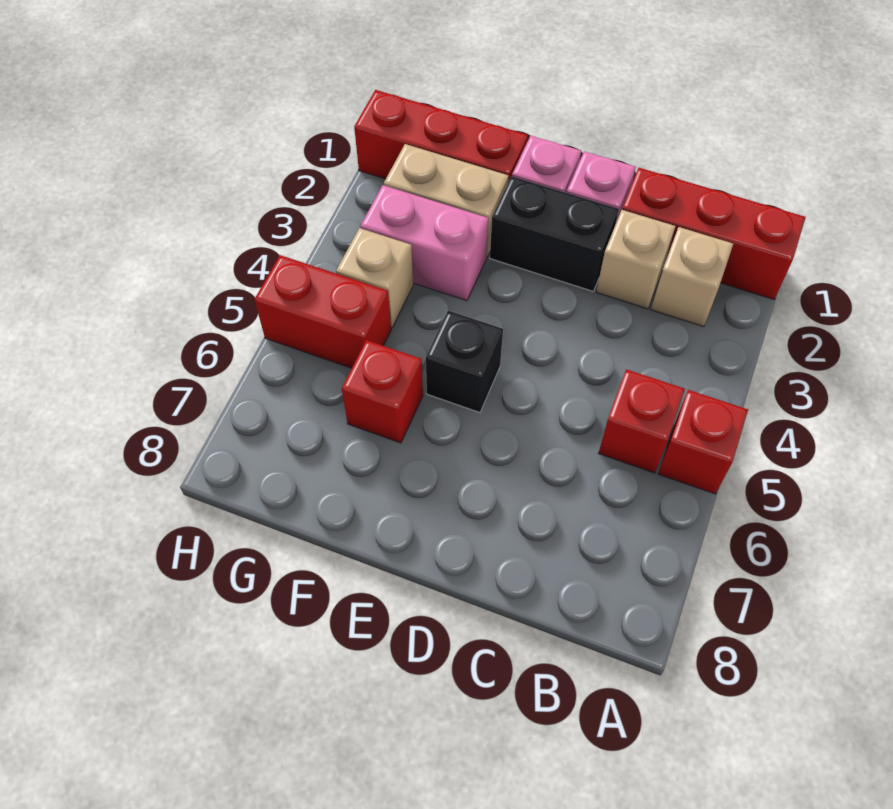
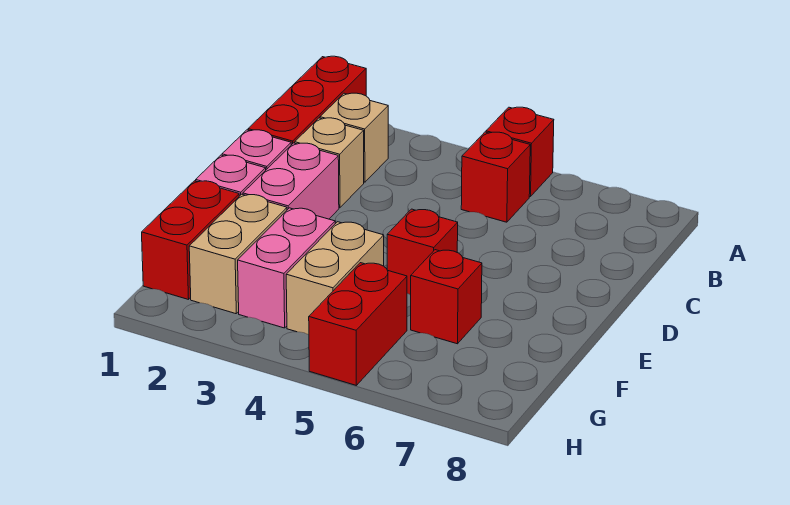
black 1x2 brick [490,176,619,291] -> pink 1x2 brick [243,143,339,219]
black 1x1 brick [426,311,503,412] -> red 1x1 brick [387,209,458,295]
red 1x3 brick [354,90,528,182] -> red 1x2 brick [142,181,239,300]
tan 1x1 brick [336,228,413,328] -> tan 1x2 brick [286,222,384,335]

